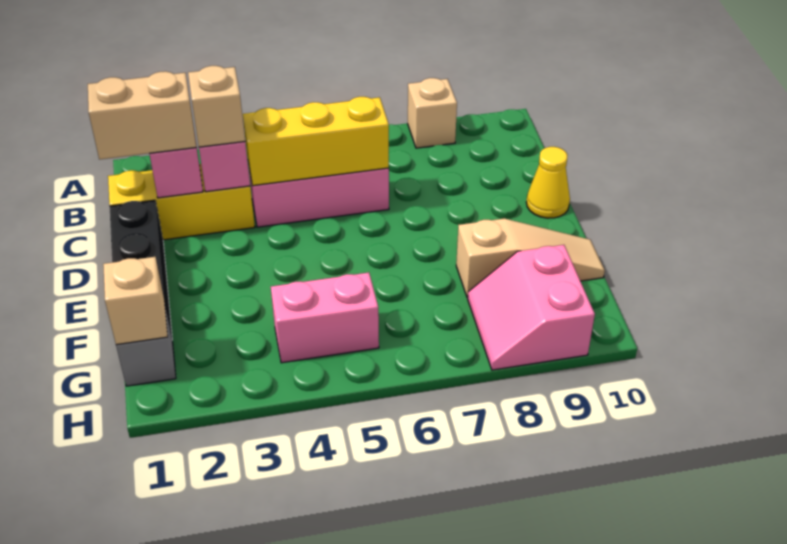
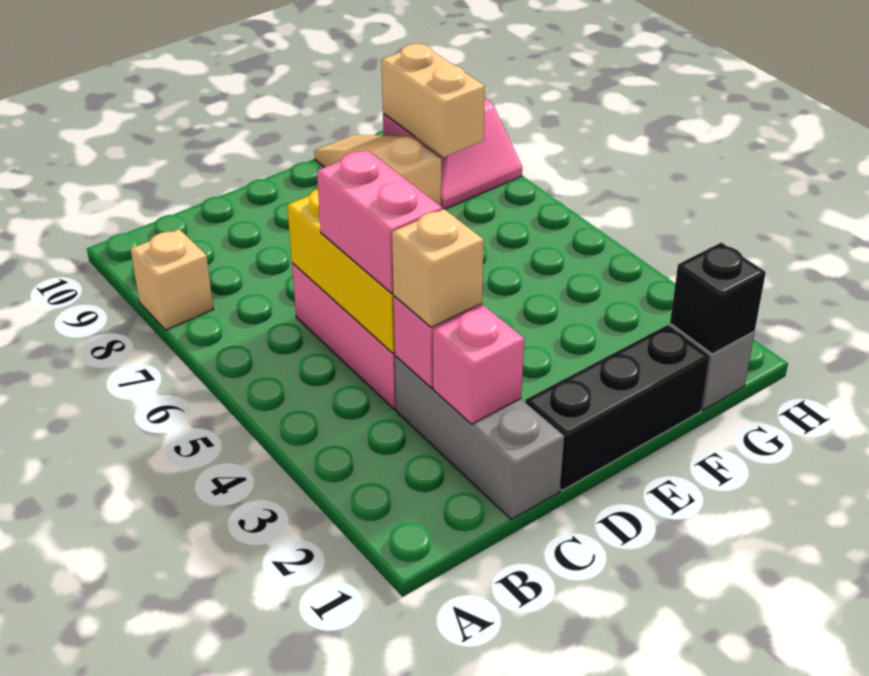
yellow 1x3 brick [108,164,255,240] -> grey 1x3 brick [395,356,564,519]
tan 1x2 brick [88,71,196,160] -> tan 1x2 brick moved to [382,44,485,157]
yellow 1x1 cone [526,147,570,218] -> none
tan 1x1 brick [103,257,168,345] -> black 1x1 brick [670,243,766,354]
pink 1x2 brick [271,272,379,363] -> pink 1x2 brick moved to [317,150,442,293]

